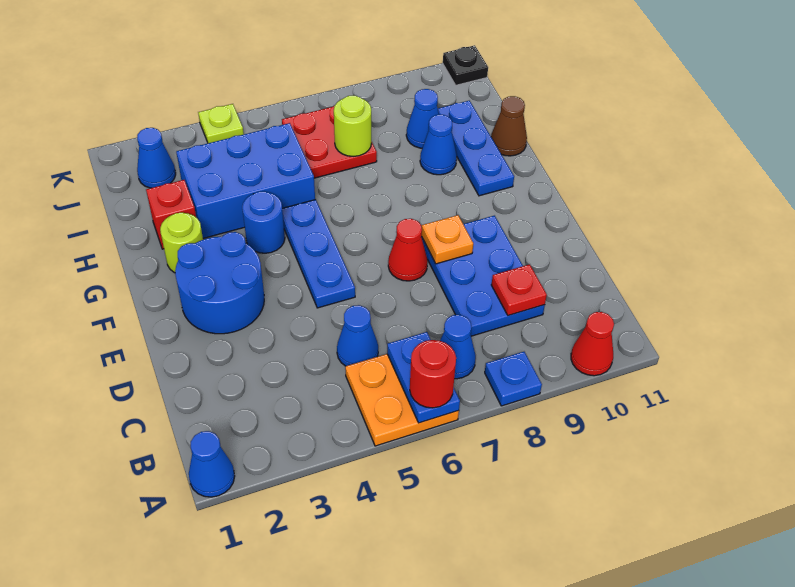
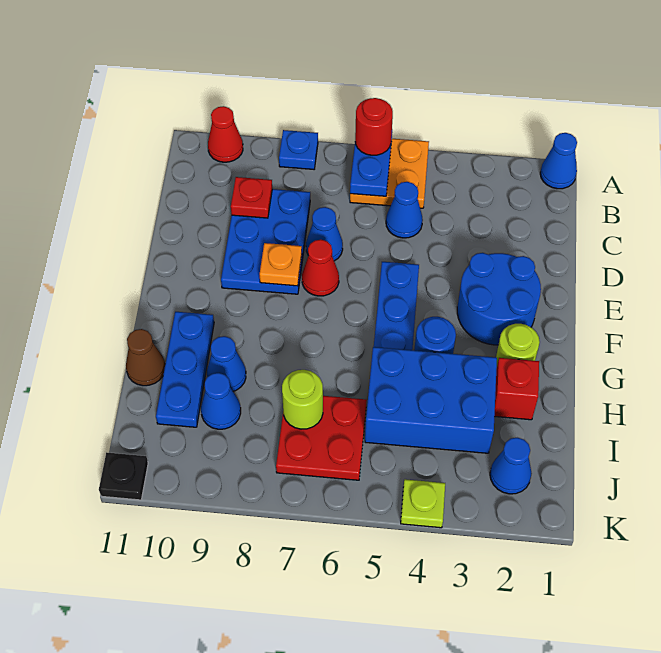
blue 1x1 cone [440,315,476,379] -> blue 1x1 cone moved to [306,207,343,261]

